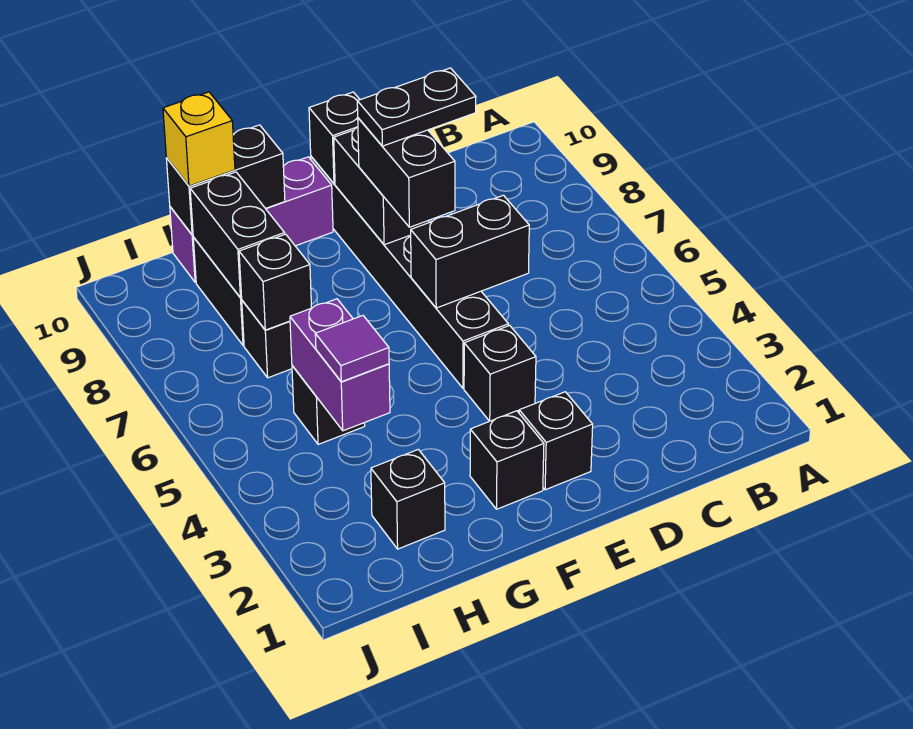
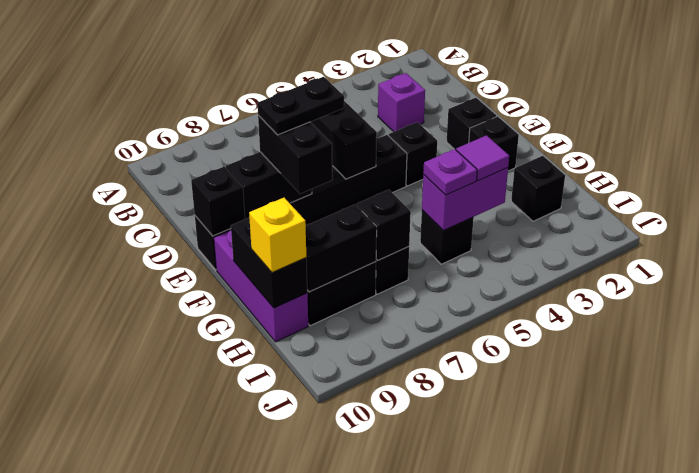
none -> purple 1x1 brick [378,73,425,132]
black 1x2 plate [357,68,476,146] -> black 1x2 plate turned to [257,77,344,135]
black 1x2 brick [358,118,455,227] -> black 1x2 brick turned to [258,115,332,194]
none -> purple 1x1 plate [423,149,477,195]

